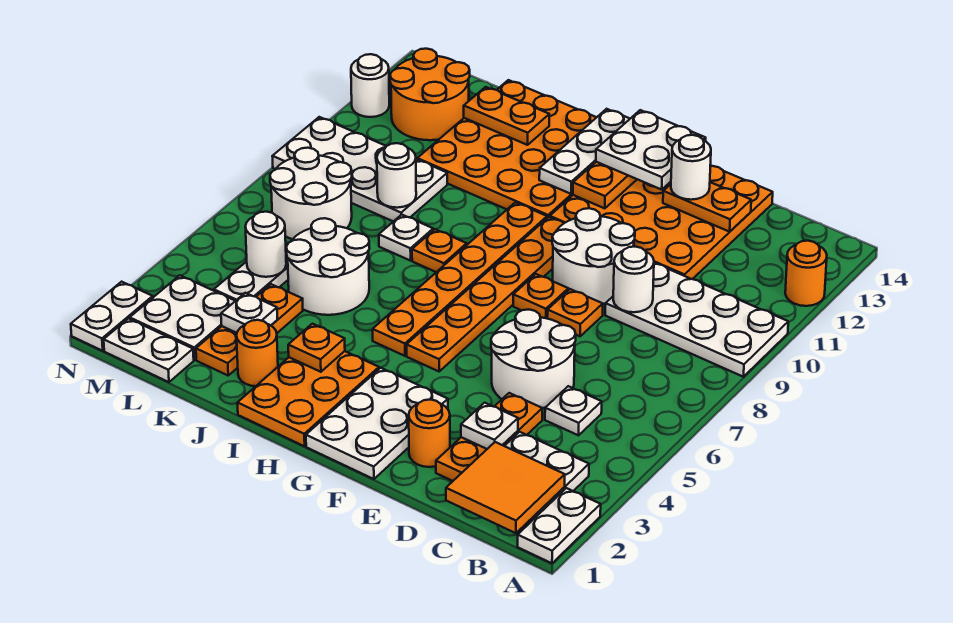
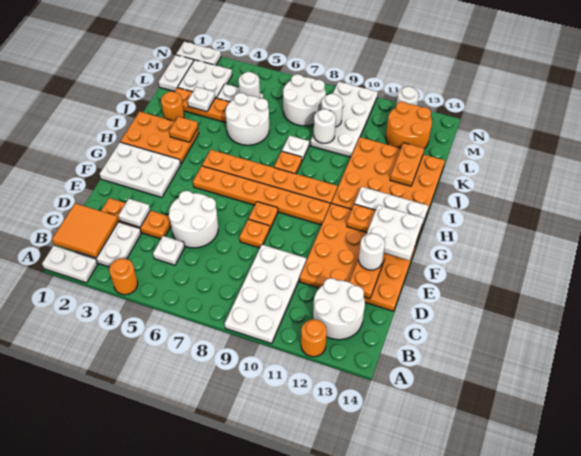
white 1x1 round brick [613,247,654,312] -> white 1x1 round brick moved to [321,94,343,127]
orange 1x1 round brick [409,400,450,467] -> orange 1x1 round brick moved to [109,258,138,295]
white 2x2 round brick [552,208,635,304] -> white 2x2 round brick moved to [313,278,365,340]

